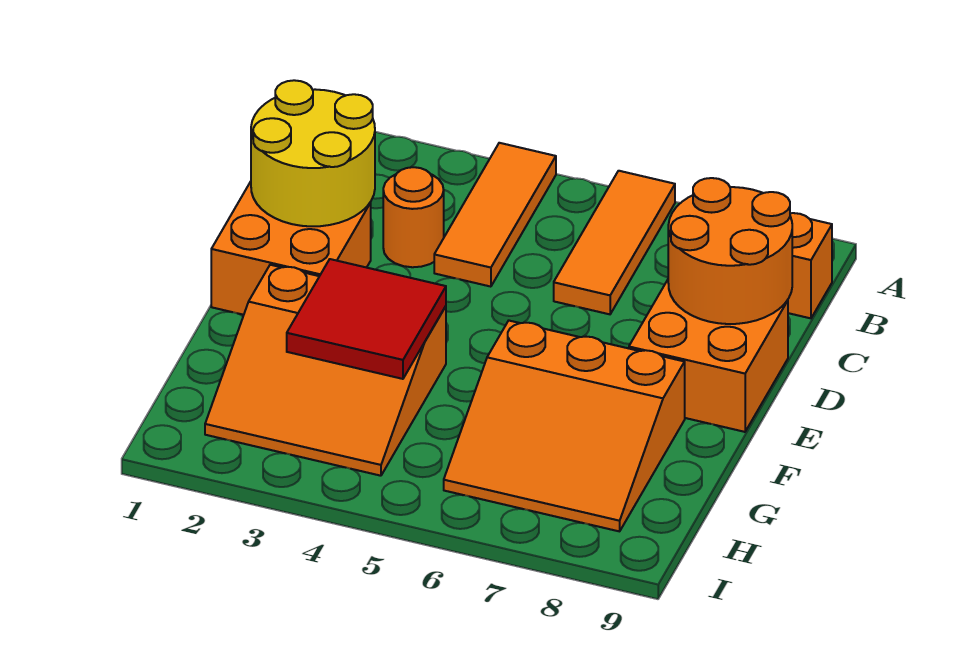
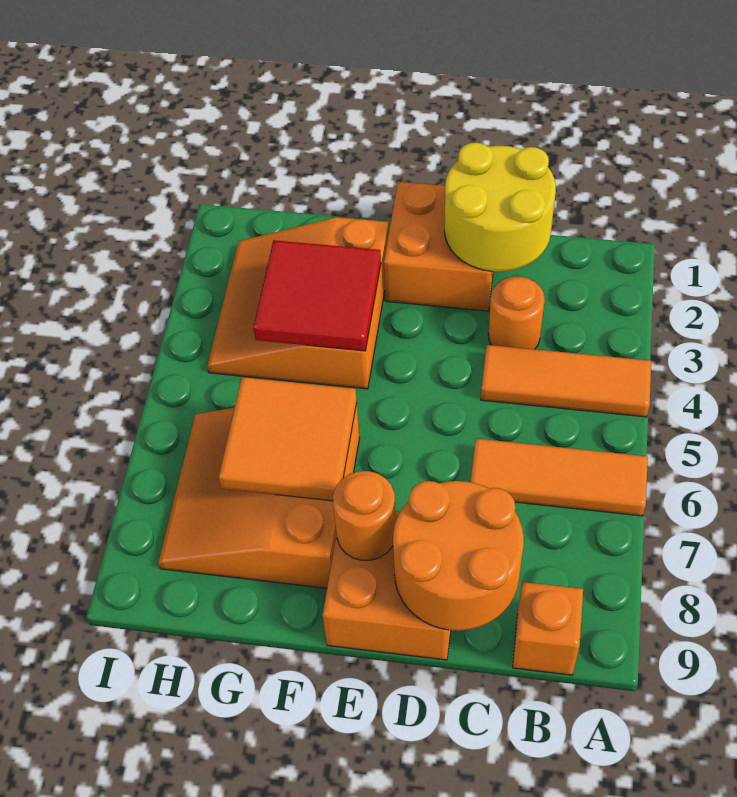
none -> orange 1x1 round brick [333,471,396,560]
none -> orange 2x2 tile [219,377,357,501]

